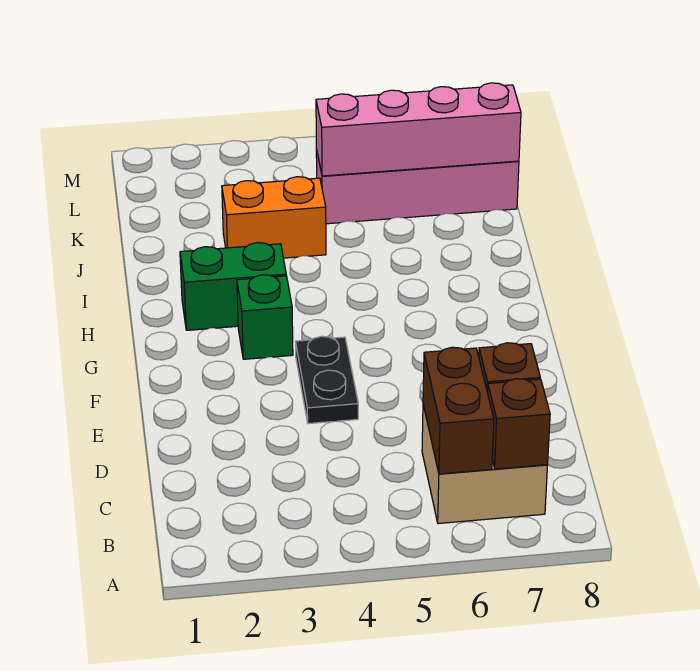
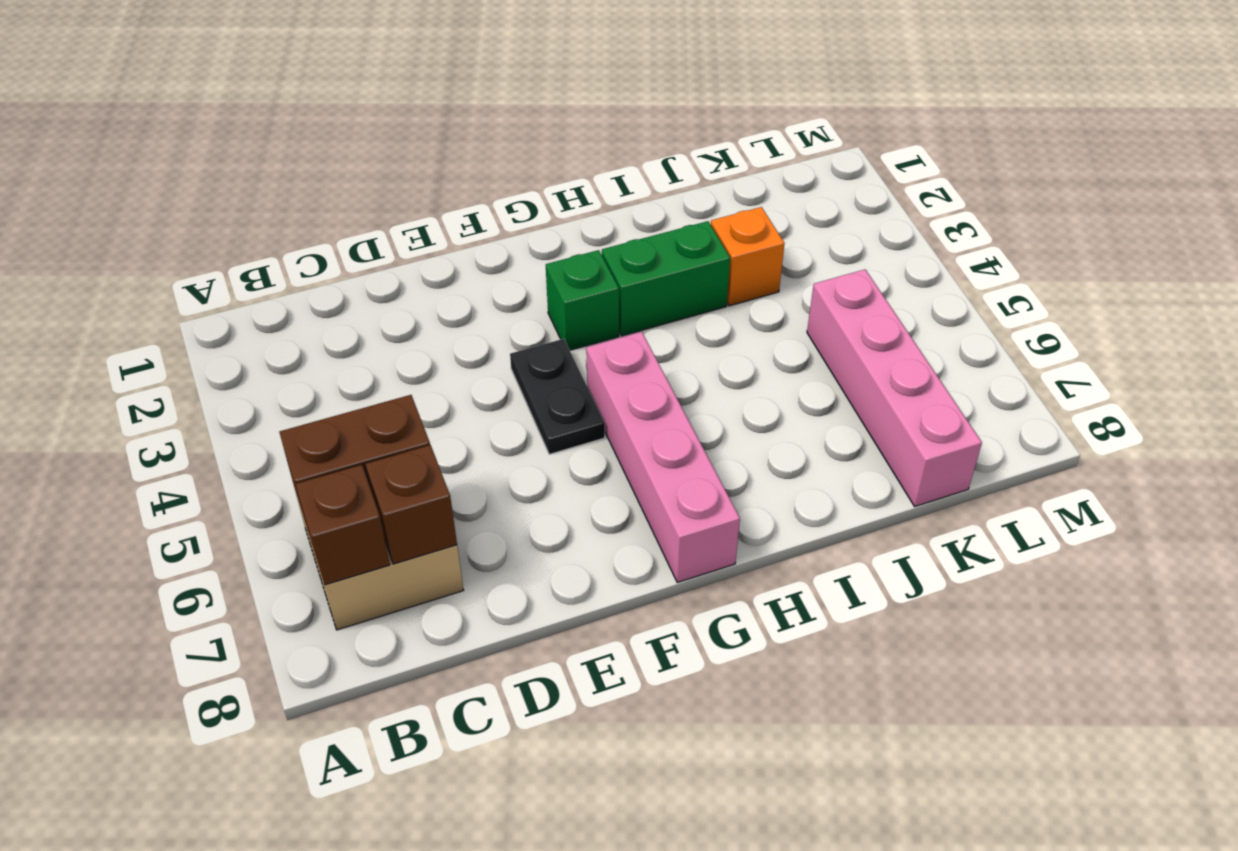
black 1x2 plate [295,336,358,424] -> black 1x2 plate turned to [510,339,605,454]
green 1x2 brick [180,243,286,330] -> green 1x2 brick turned to [602,221,730,336]
orange 1x2 brick [222,177,326,258] -> orange 1x1 brick [711,207,785,306]
pink 1x4 brick [316,83,521,176] -> pink 1x4 brick moved to [586,332,740,582]

